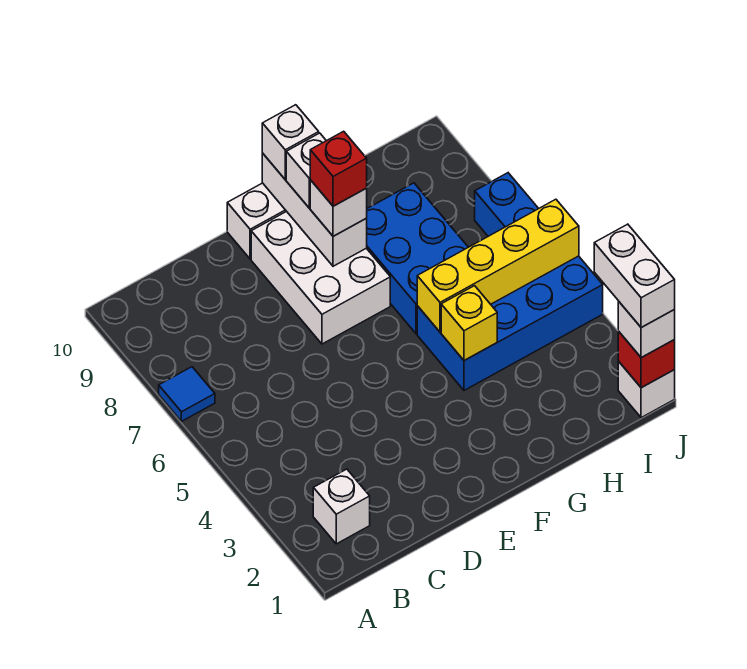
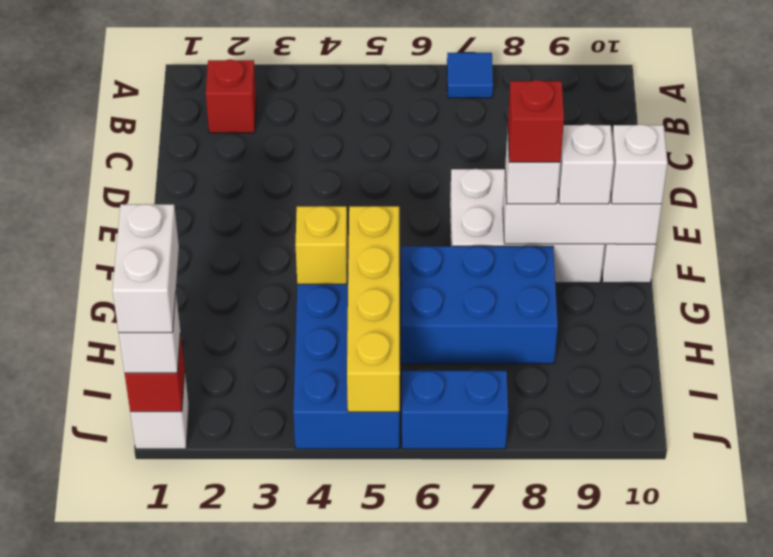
white 1x1 brick [313,469,370,544] -> red 1x1 brick [206,59,256,133]
white 1x2 brick [594,224,675,328] -> white 1x2 brick turned to [112,204,179,333]

